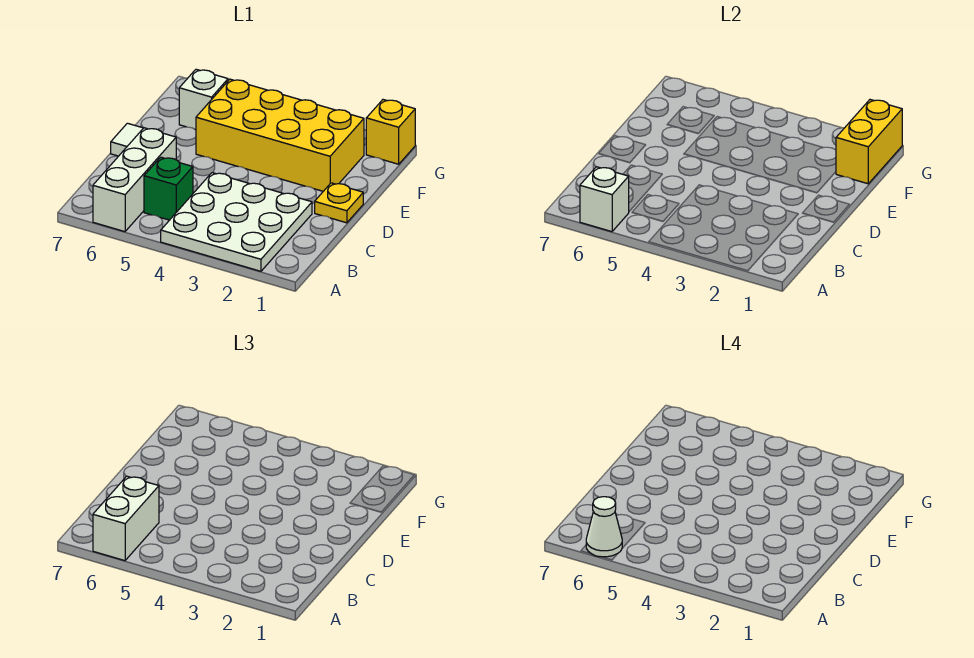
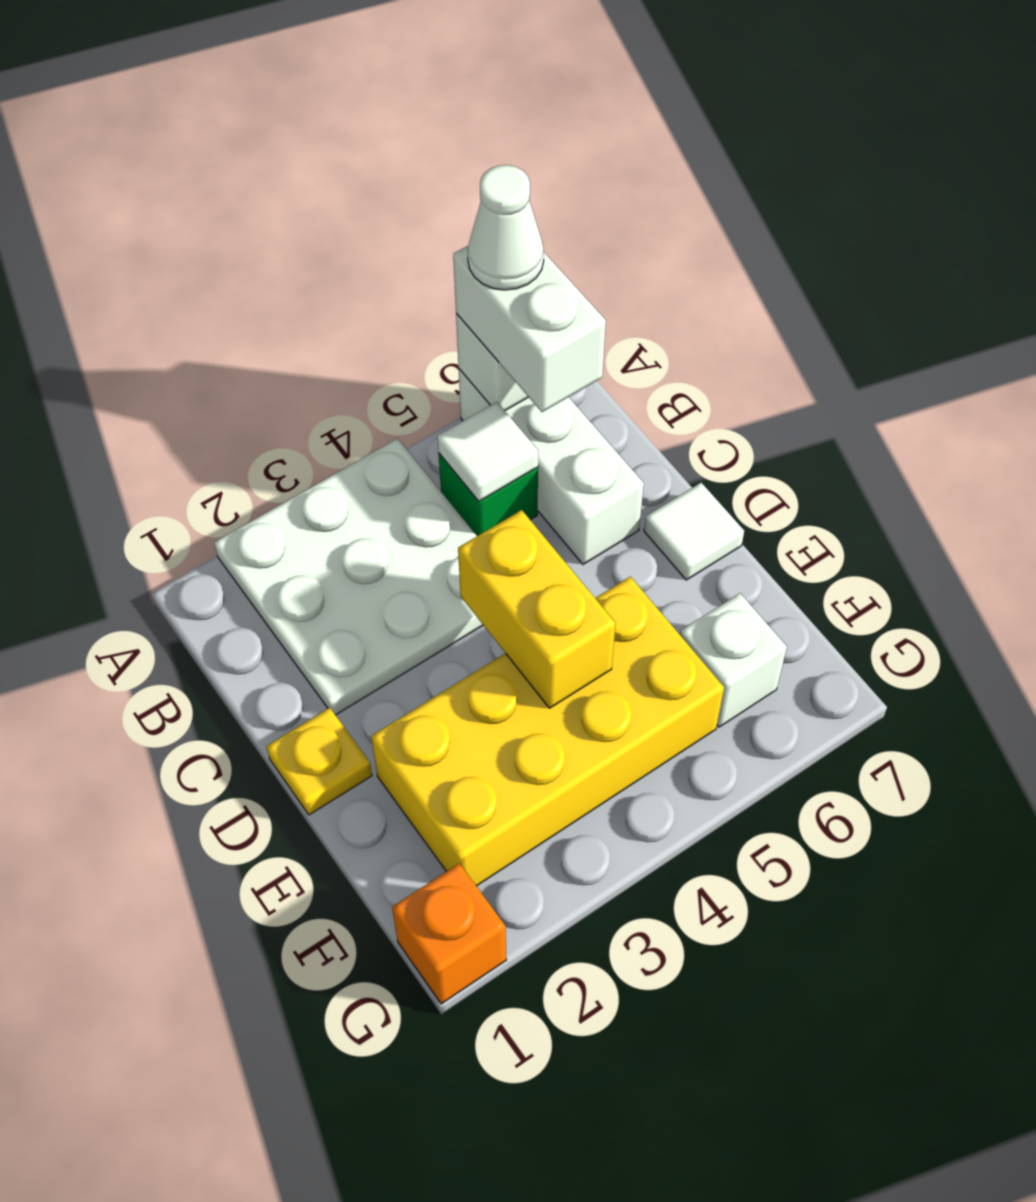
none -> white 1x1 tile [437,402,538,501]
yellow 1x2 brick [836,100,902,184] -> yellow 1x2 brick moved to [458,510,616,708]
yellow 1x1 brick [366,100,415,164] -> orange 1x1 brick [392,863,506,1004]

